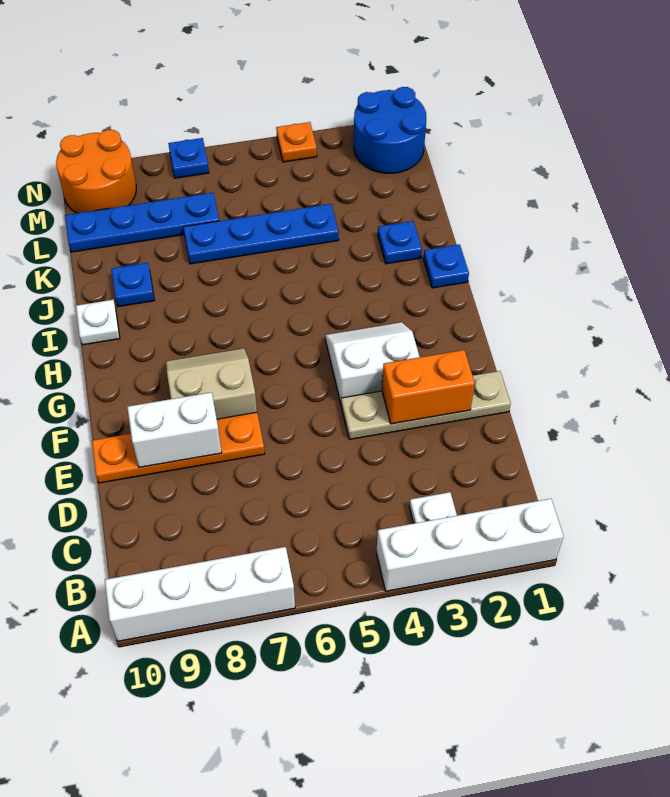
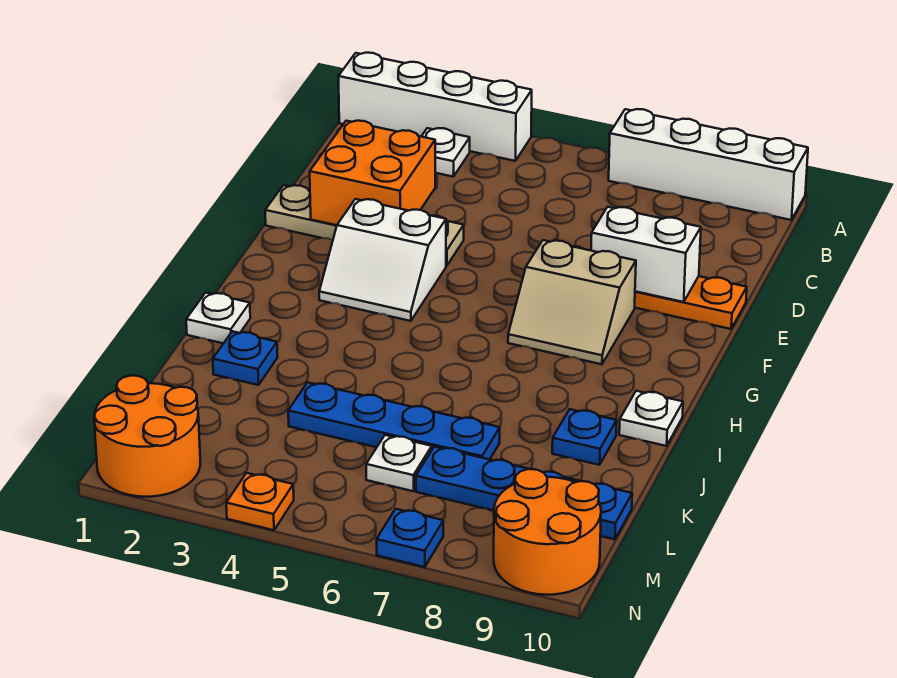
orange 1x2 brick [382,350,475,424] -> orange 2x2 brick [310,121,435,225]
blue 1x1 plate [423,244,469,288] -> white 1x1 plate [186,293,250,343]
none -> white 1x1 plate [366,435,432,491]
blue 2x2 round brick [354,87,426,173] -> orange 2x2 round brick [94,376,200,497]

